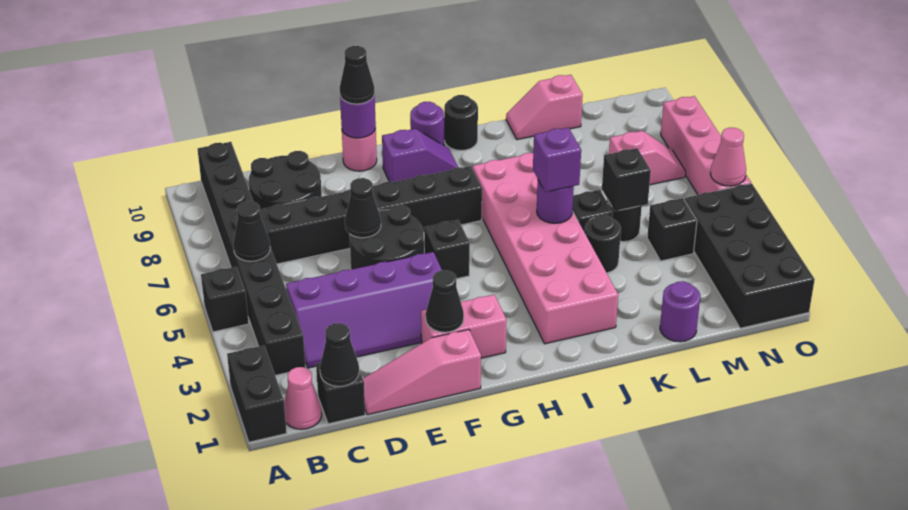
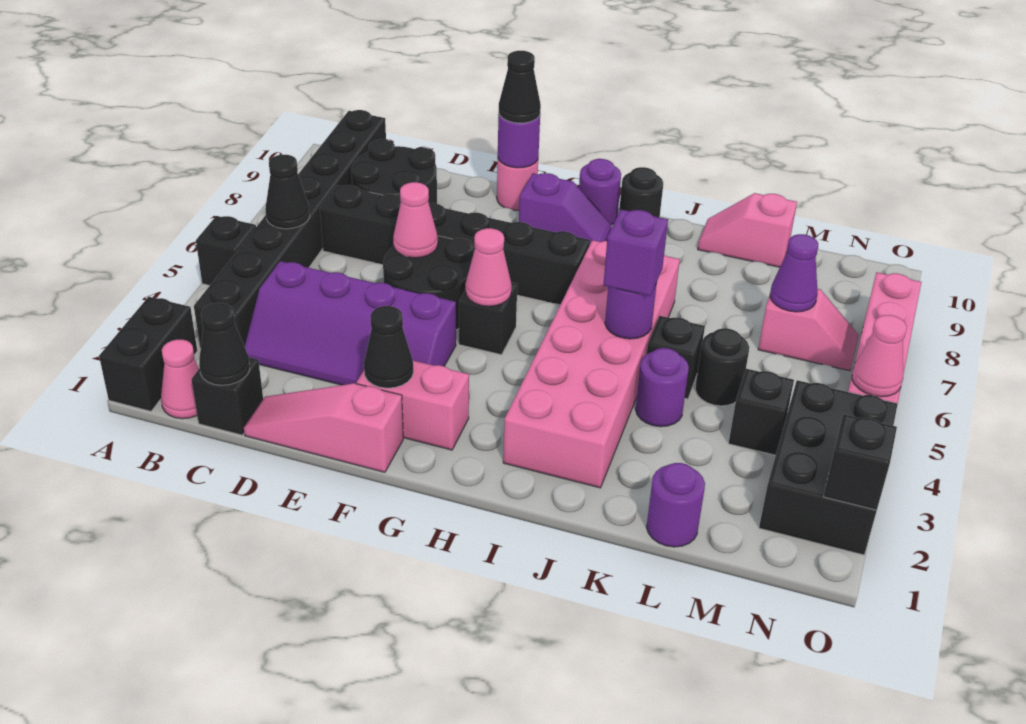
black 1x1 cone [345,178,381,238] -> pink 1x1 cone [393,182,438,258]
none -> pink 1x1 cone [465,228,512,306]
black 1x1 round brick [585,215,621,273] -> purple 1x1 round brick [636,348,689,427]
black 1x1 brick [602,148,651,211] -> black 1x1 brick moved to [823,414,897,510]
none -> purple 1x1 cone [770,234,818,312]
black 2x4 brick [685,184,815,328] -> black 2x3 brick [759,380,898,555]

